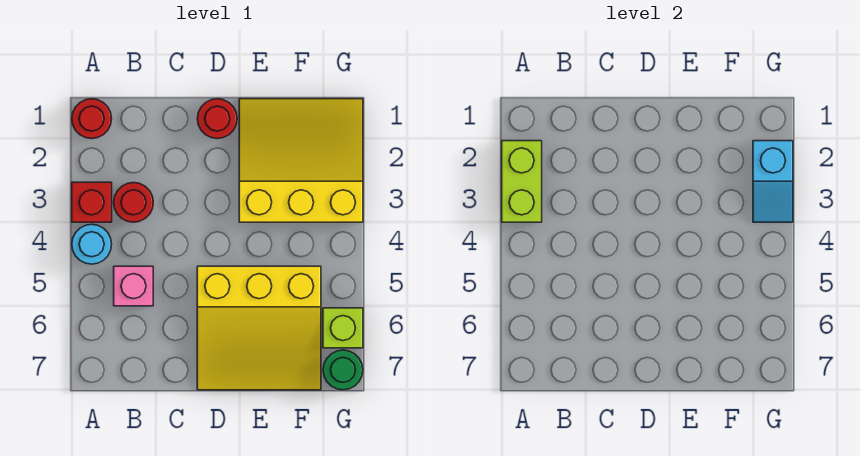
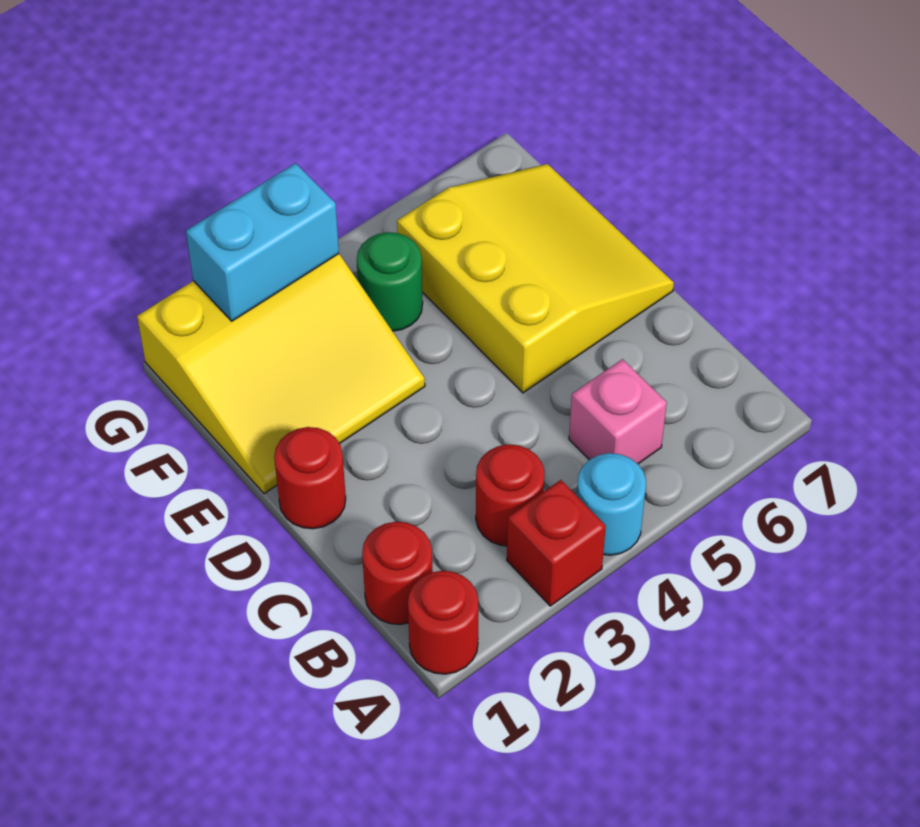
lime 1x2 brick [502,141,542,222] -> none
none -> red 1x1 round brick [362,522,433,625]
yellow 3x3 slope [239,99,363,222] -> yellow 3x3 slope turned to [137,254,425,494]
cyan 1x2 slope [753,141,793,222] -> cyan 1x2 brick [186,163,339,321]
lime 1x1 brick [323,308,363,348] -> none
green 1x1 round brick [323,350,363,390] -> green 1x1 round brick moved to [357,232,423,331]

